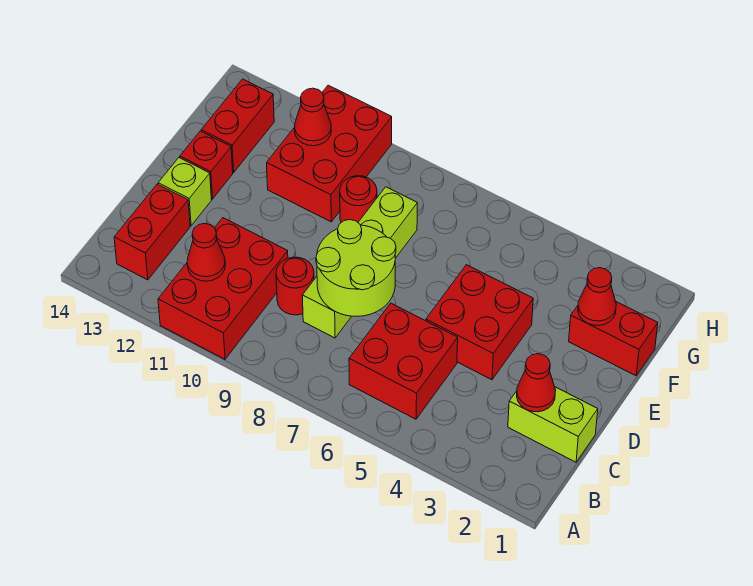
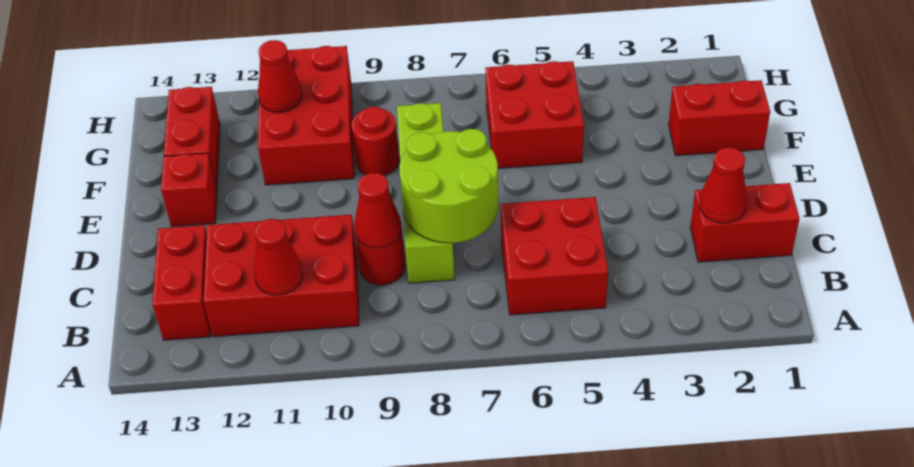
red 2x3 brick [158,218,288,359] -> red 2x3 brick turned to [204,215,359,337]
lime 1x2 brick [508,387,598,462] -> red 1x2 brick [691,183,800,262]
red 2x2 brick [426,265,533,380] -> red 2x2 brick moved to [485,61,584,168]
lime 1x1 brick [158,158,212,226] -> none
red 1x1 cone [578,268,616,326] -> red 1x1 cone moved to [354,173,402,248]

